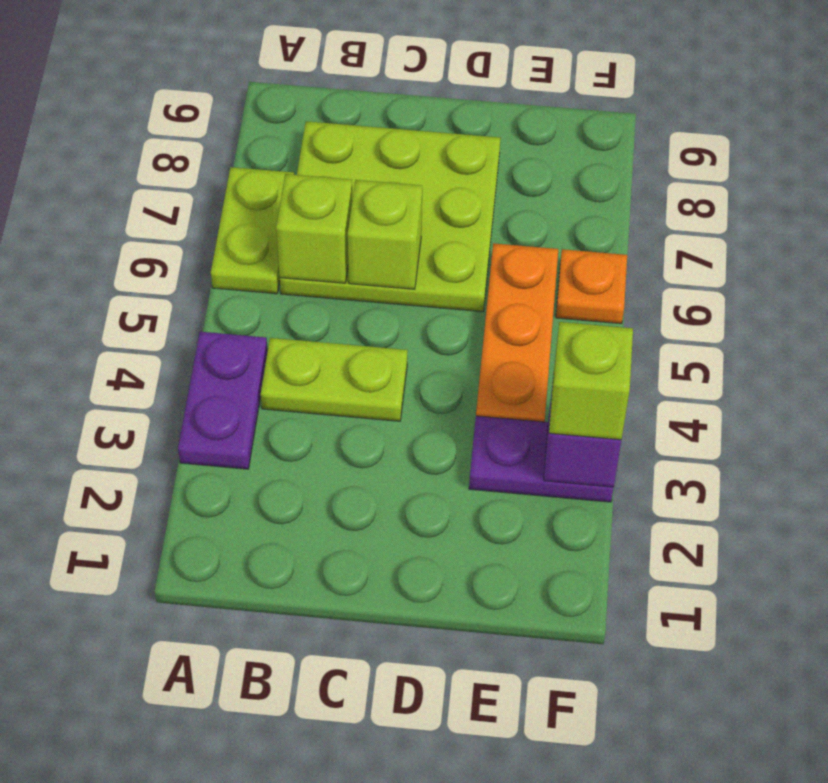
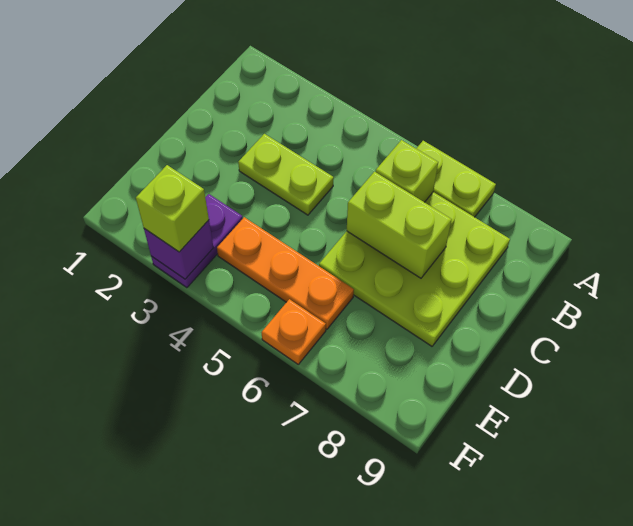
purple 1x2 plate [178,332,268,469] -> none
lime 1x2 plate [261,338,408,421] -> lime 1x2 plate turned to [238,134,334,215]
lime 1x1 brick [348,180,422,289] -> lime 1x2 brick [347,172,452,278]

